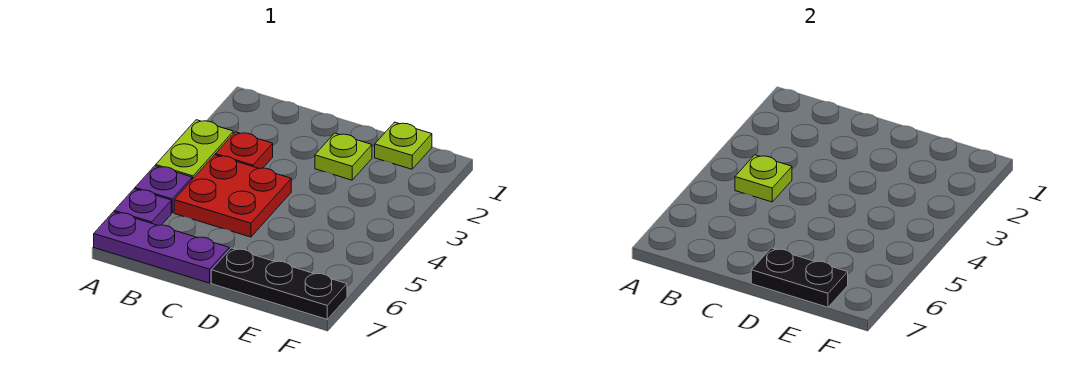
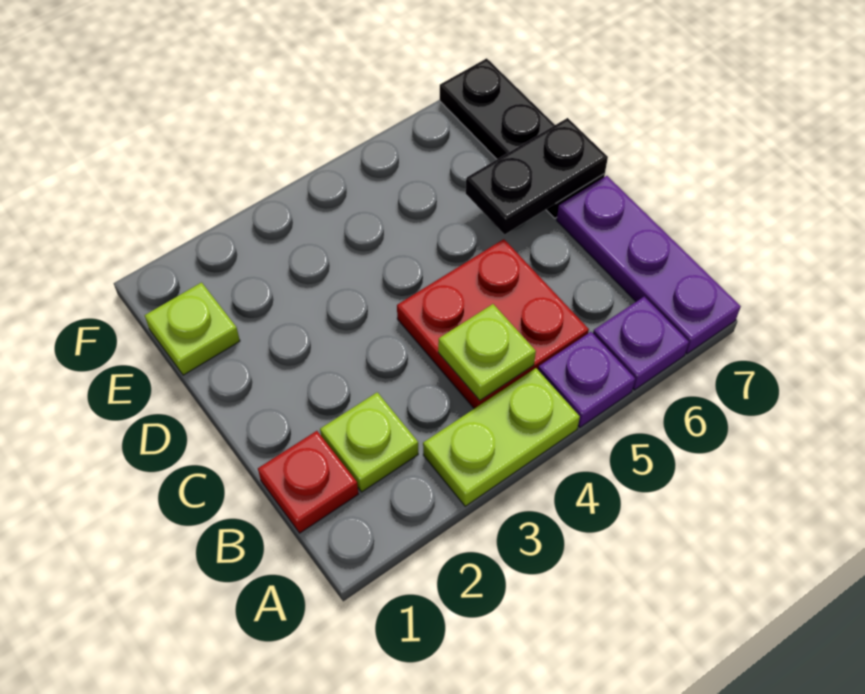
red 1x1 plate [216,132,273,169] -> red 1x1 plate moved to [258,431,358,533]
lime 1x1 plate [315,133,372,180] -> lime 1x1 plate moved to [320,392,418,492]
black 1x2 plate [751,248,848,307] -> black 1x2 plate turned to [466,118,608,234]

